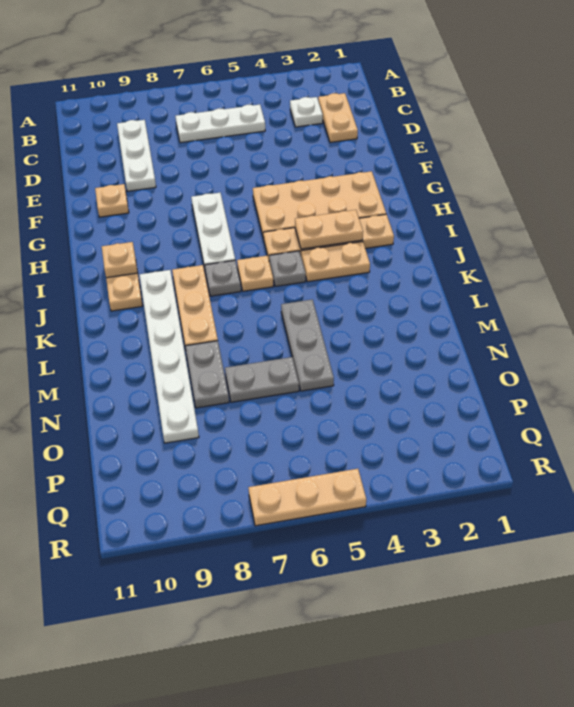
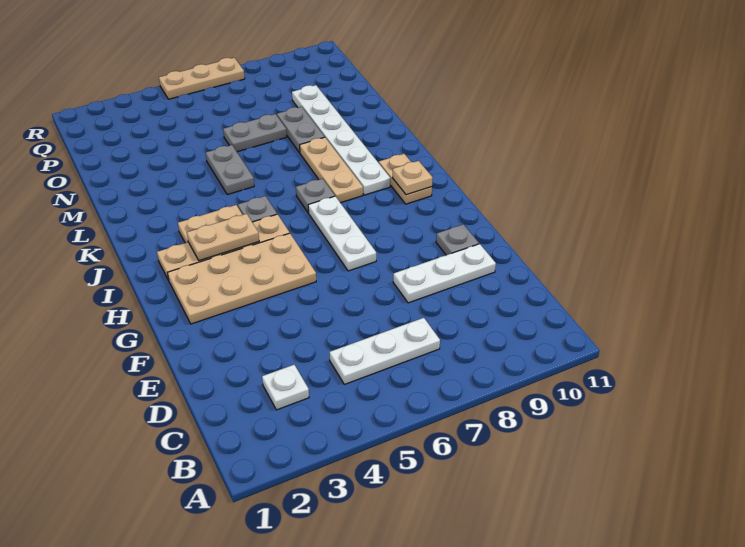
tan 1x2 plate [318,93,358,142] -> none
white 1x3 plate [117,120,156,191] -> white 1x3 plate turned to [393,244,496,303]
tan 1x1 plate [95,184,129,217] -> grey 1x1 plate [436,224,479,255]
tan 1x1 plate [237,256,273,291] -> none
grey 1x3 plate [281,299,334,391] -> grey 1x2 plate [206,145,254,195]

